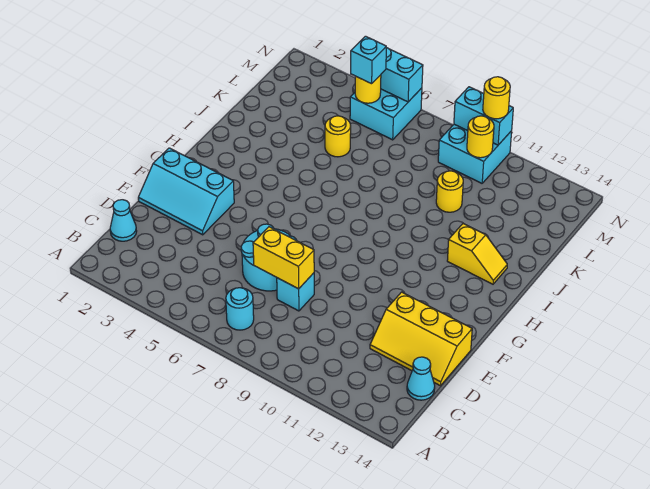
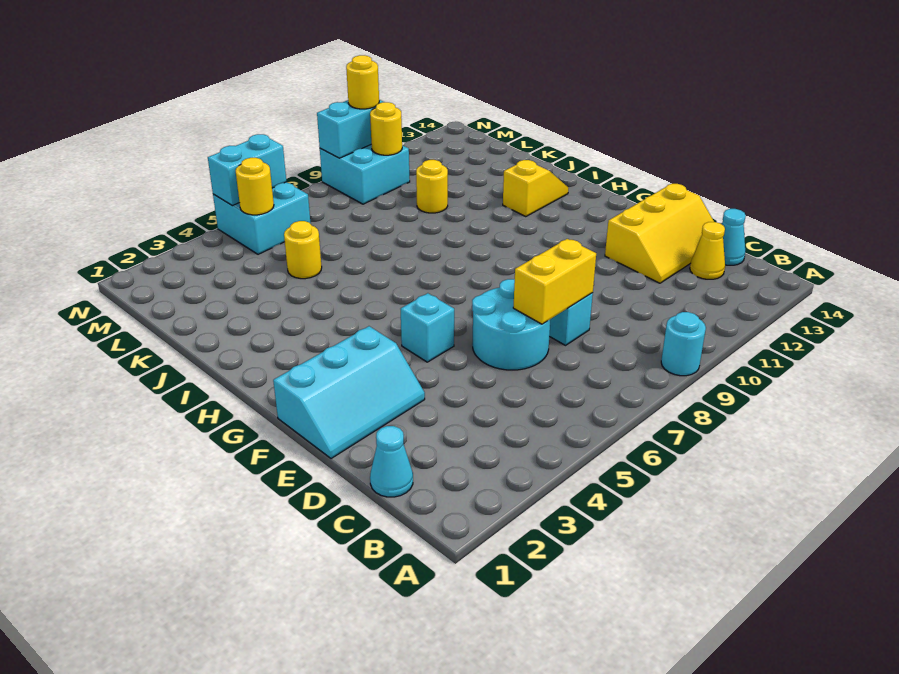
cyan 1x1 round brick [226,288,254,330] -> cyan 1x1 round brick moved to [661,312,706,376]
none -> yellow 1x1 cone [690,222,725,279]
cyan 1x1 brick [351,36,386,84] -> cyan 1x1 brick moved to [401,293,454,362]

